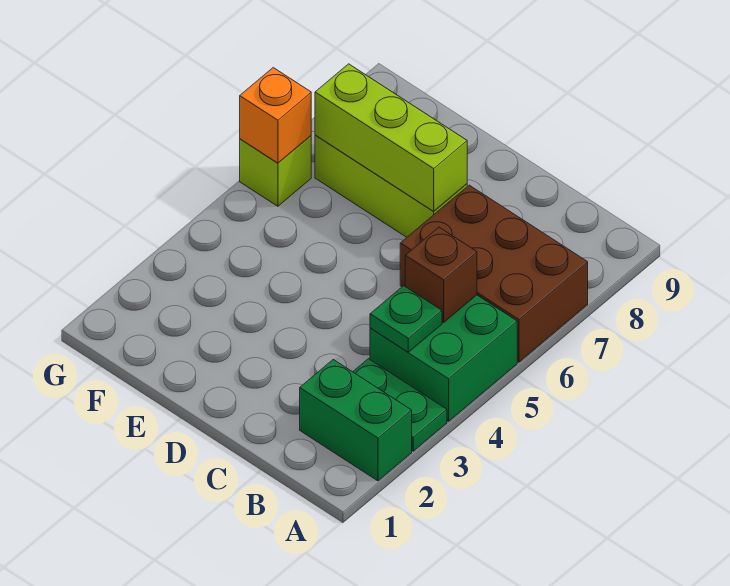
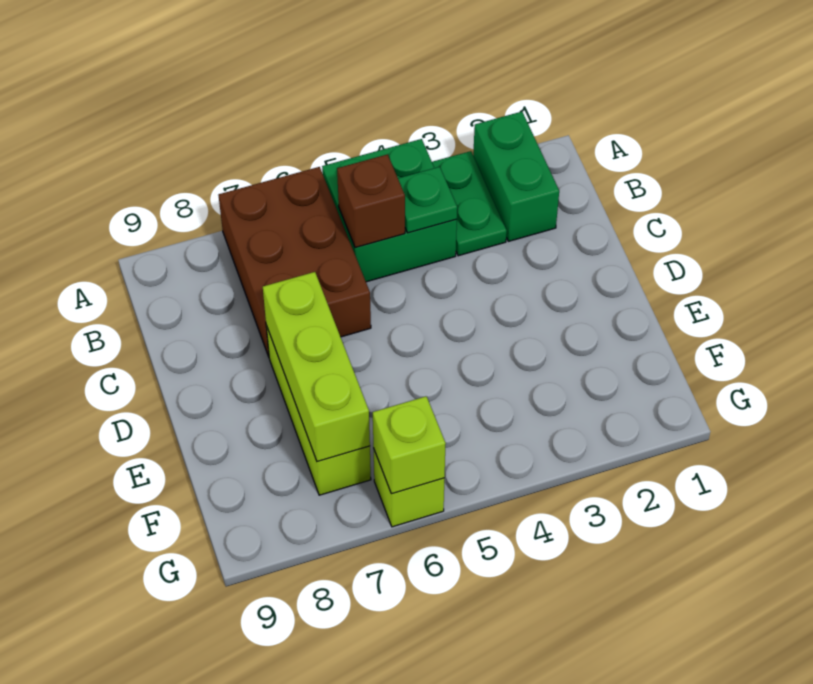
orange 1x1 brick [240,68,311,163] -> lime 1x1 brick [373,396,446,494]

